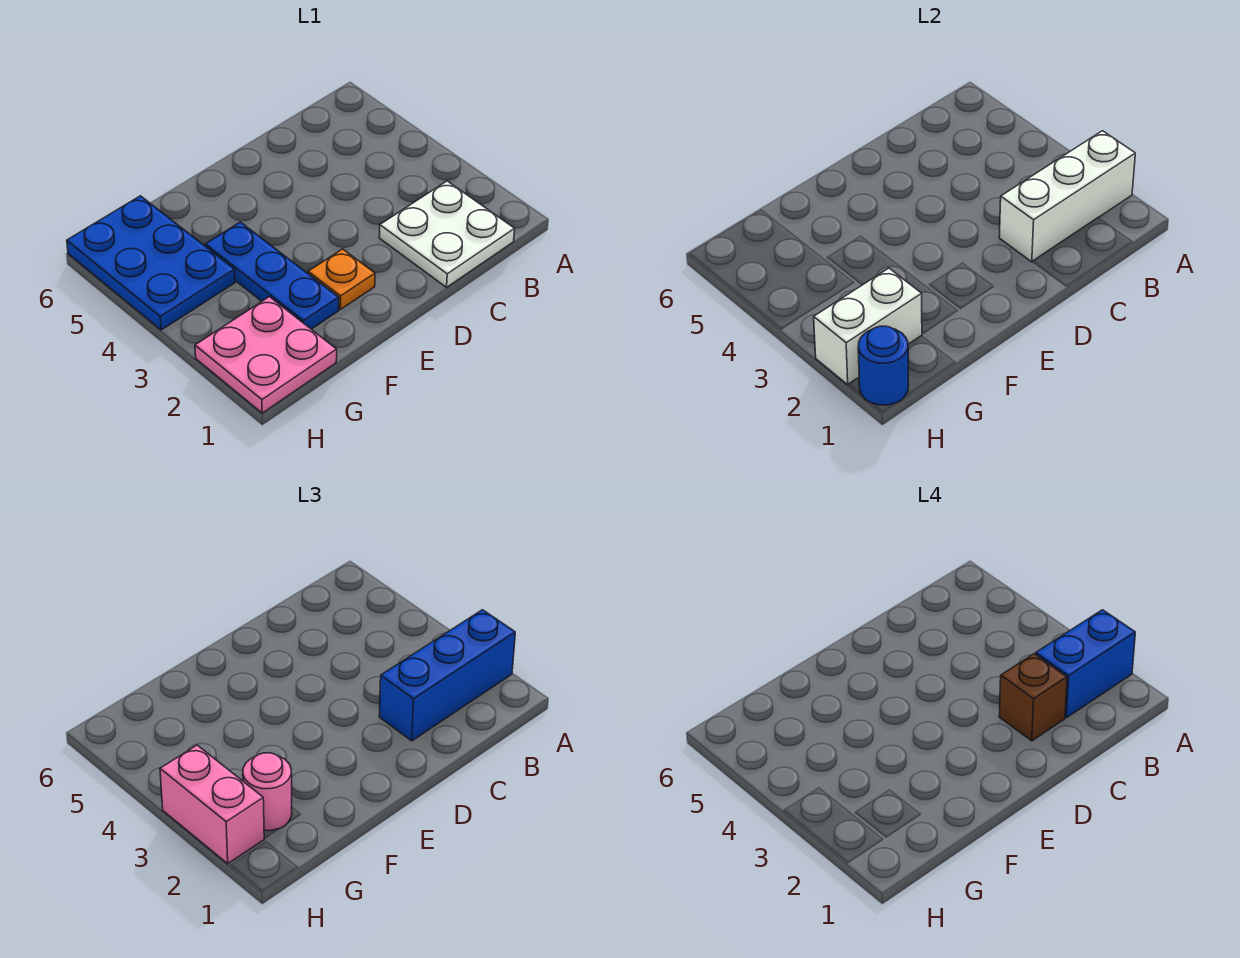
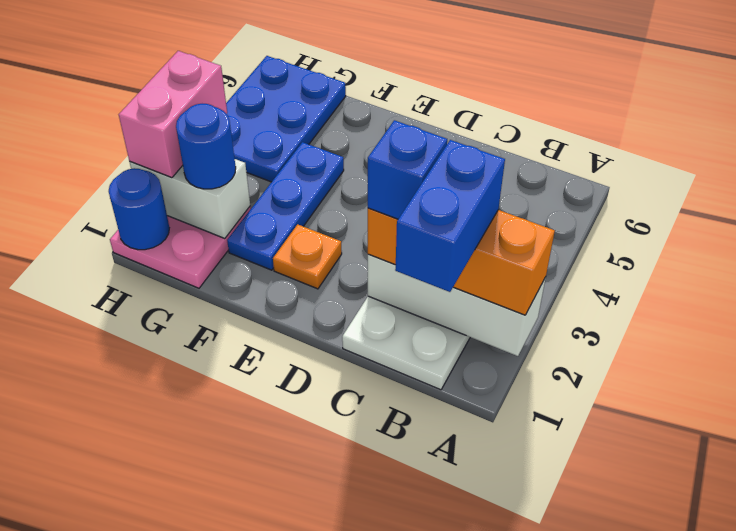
blue 1x3 brick [379,610,515,741] -> orange 1x3 brick [368,208,555,315]
blue 1x2 brick [1036,610,1135,718] -> blue 1x2 brick turned to [395,140,505,292]
brown 1x1 brick [999,654,1067,741] -> blue 1x1 brick [368,120,447,219]
pink 1x1 round brick [243,753,292,831] -> blue 1x1 round brick [176,104,236,189]

